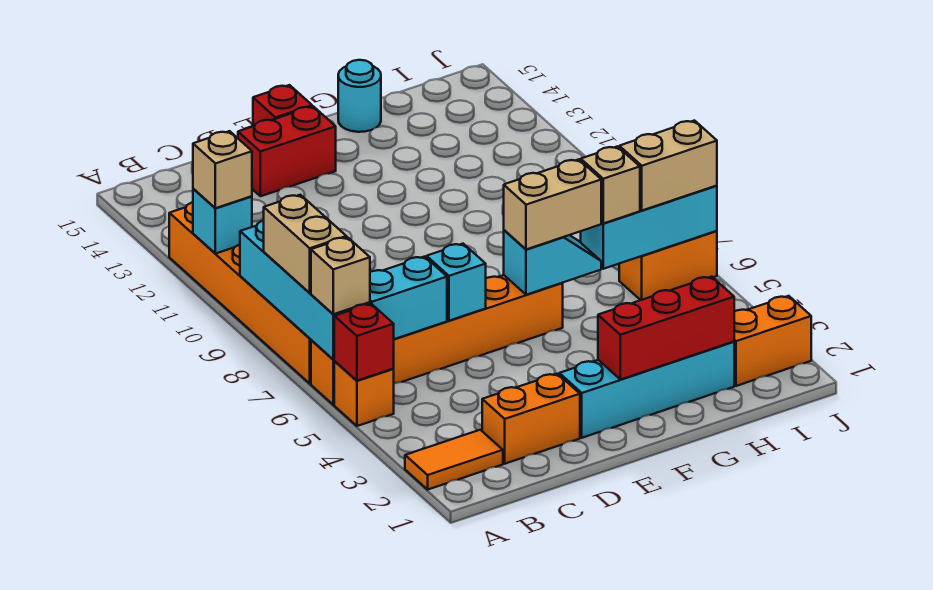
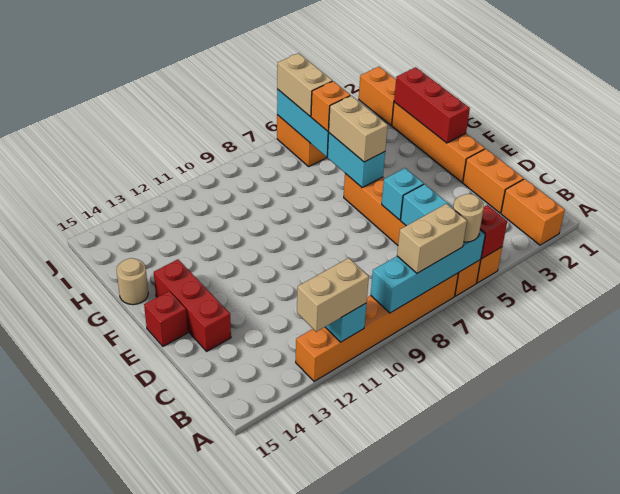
orange 1x2 tile [405,430,503,489] -> orange 1x2 brick [501,179,565,245]
tan 1x1 brick [311,237,370,314] -> tan 1x1 round brick [453,194,484,242]
tan 1x1 brick [193,131,252,208] -> tan 1x2 brick [297,258,369,332]
red 1x2 brick [238,106,336,196] -> red 1x3 brick [154,259,231,351]
cyan 1x4 brick [559,342,734,438] -> orange 1x4 brick [392,102,485,182]
cyan 1x2 slope [504,230,601,295] -> cyan 1x2 brick [327,133,385,187]
cyan 1x1 round brick [338,60,381,132] -> tan 1x1 round brick [116,258,148,305]
tan 1x1 brick [581,146,640,223] -> orange 1x1 brick [311,81,350,131]

